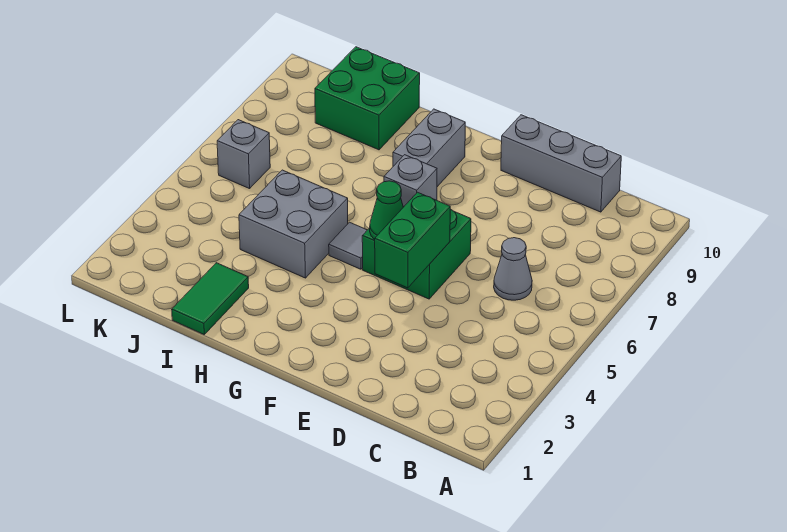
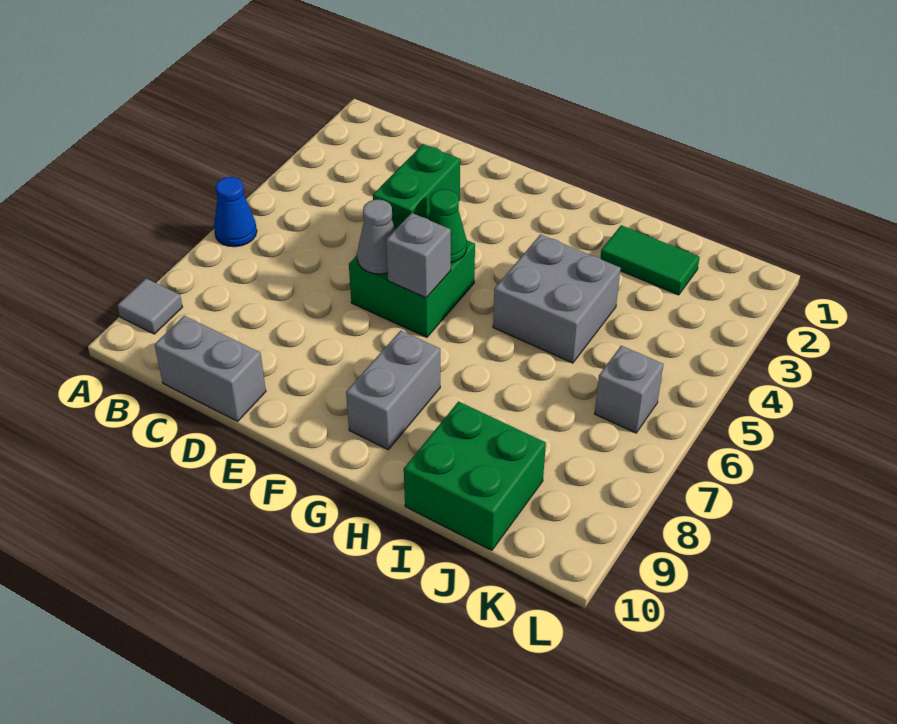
none -> blue 1x1 cone [214,177,257,247]
grey 1x1 cone [494,238,532,300] -> grey 1x1 cone moved to [357,200,395,274]
grey 1x3 brick [501,115,621,212] -> grey 1x2 brick [155,316,266,421]
grey 1x1 tile [329,222,367,269] -> grey 1x1 tile moved to [117,279,182,334]
green 1x2 tile [172,263,249,334] -> green 1x2 tile turned to [600,225,700,295]

